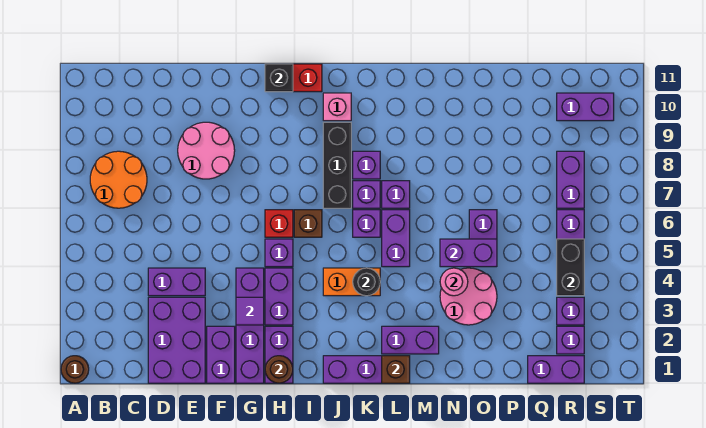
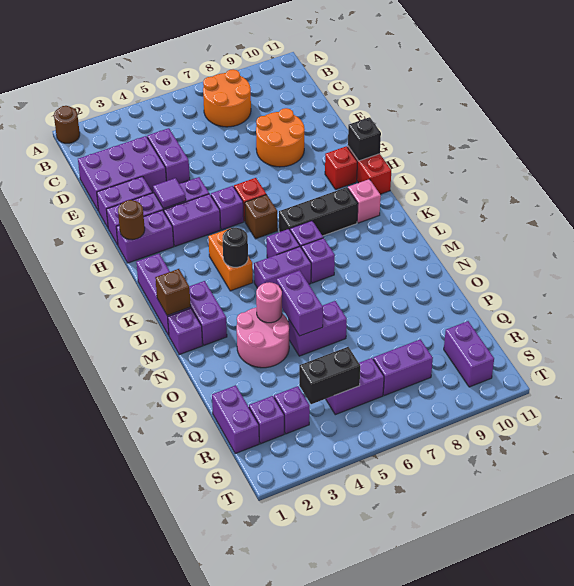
pink 2x2 round brick [178,122,235,179] -> orange 2x2 round brick [256,108,305,167]
none -> red 1x1 brick [325,146,357,190]
purple 1x1 brick [353,151,380,179] -> purple 1x1 brick moved to [168,308,203,354]

